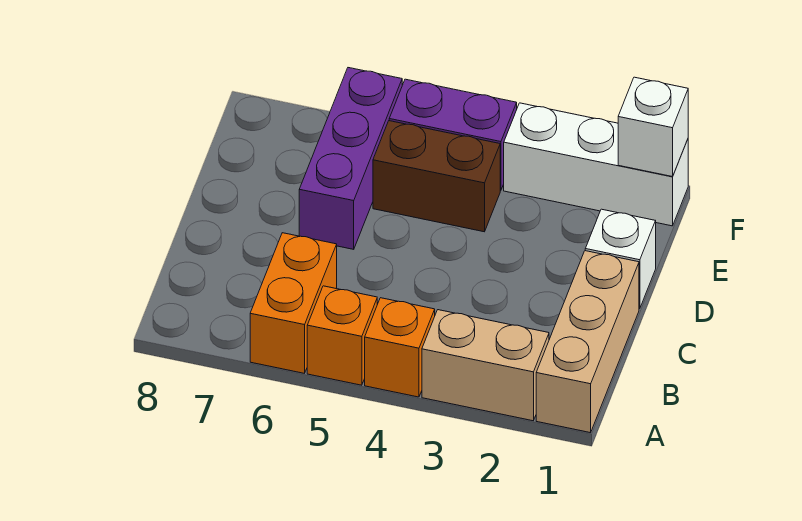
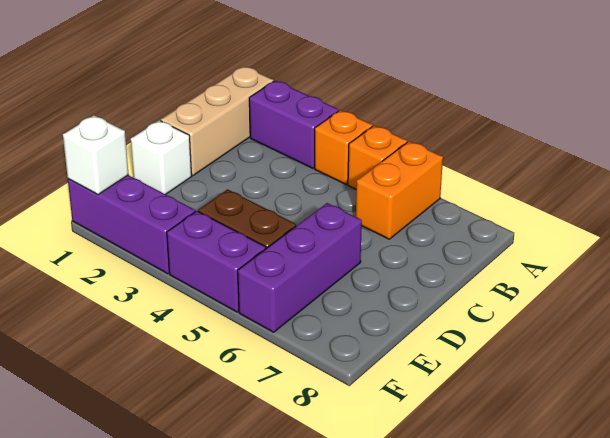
tan 1x2 brick [422,310,549,421] -> purple 1x2 brick [249,81,339,168]
white 1x3 brick [504,103,688,226] -> purple 1x3 brick [68,175,195,274]

